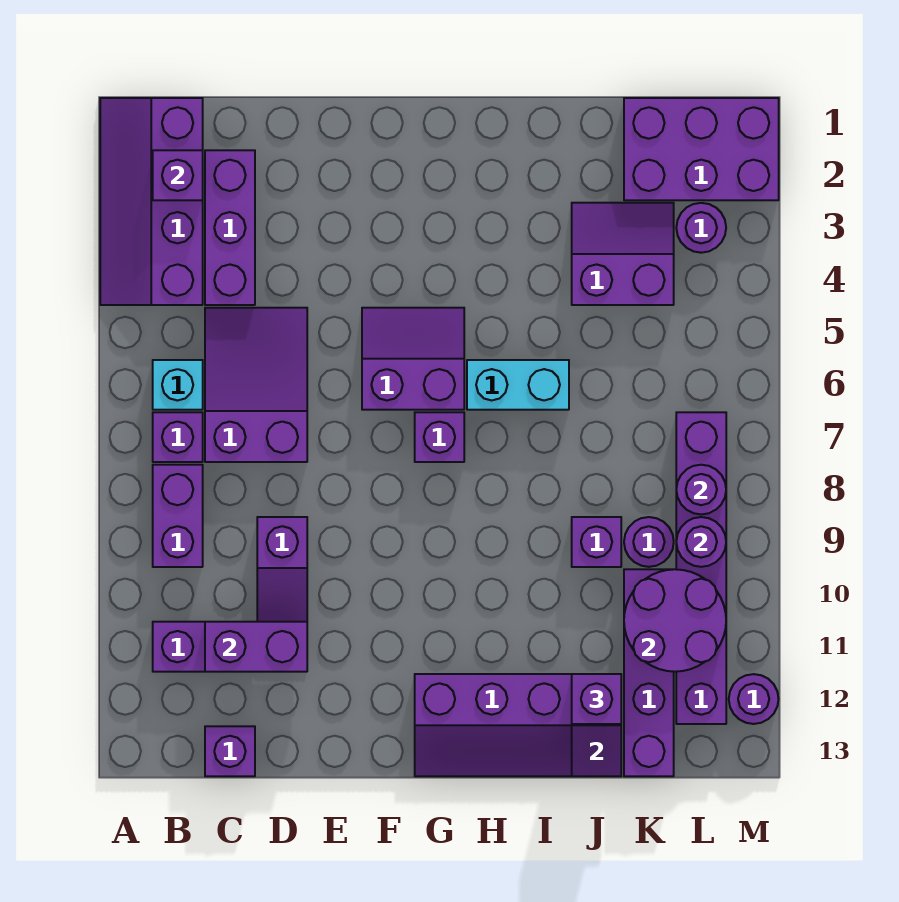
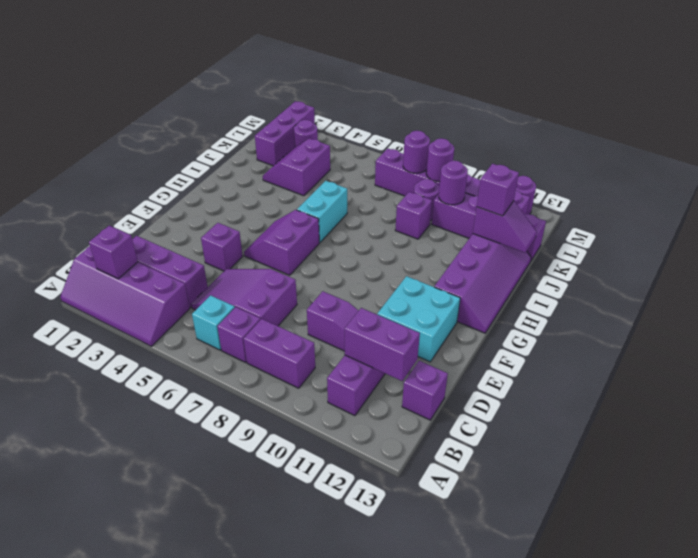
purple 1x2 brick [205,622,307,672] -> purple 1x2 brick turned to [345,308,420,381]
none -> cyan 2x2 brick [377,276,460,362]
purple 1x1 brick [415,412,464,462] -> purple 1x1 brick moved to [201,223,243,271]
purple 2x3 brick [624,98,779,200] -> purple 1x3 brick [255,101,315,166]
purple 2x2 round brick [624,569,726,672] -> purple 1x1 round brick [439,161,468,205]

